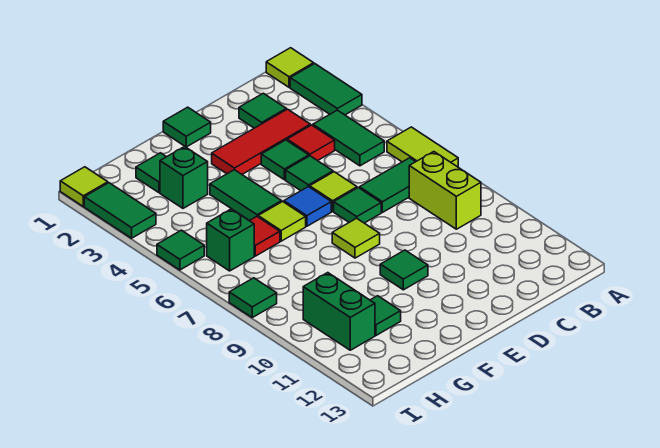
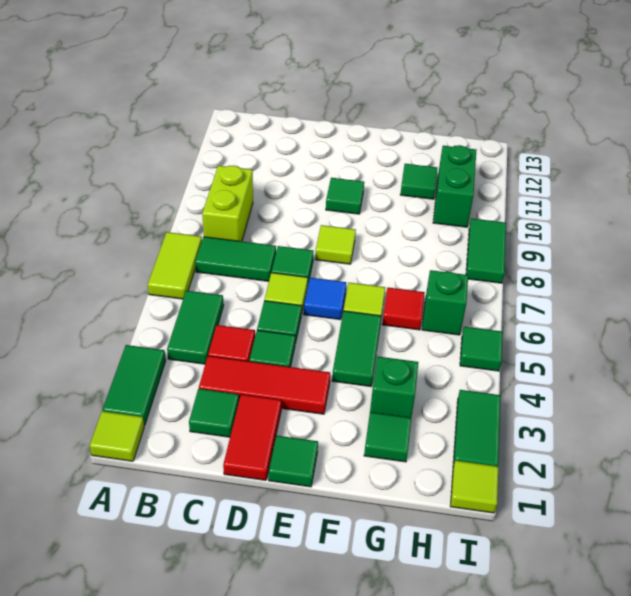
none -> red 1x2 tile [223,394,281,480]
green 1x1 tile [229,278,277,317] -> green 1x2 tile [466,218,506,283]

